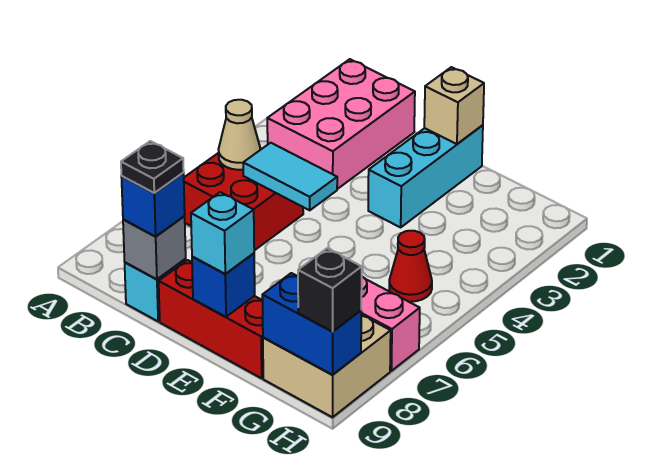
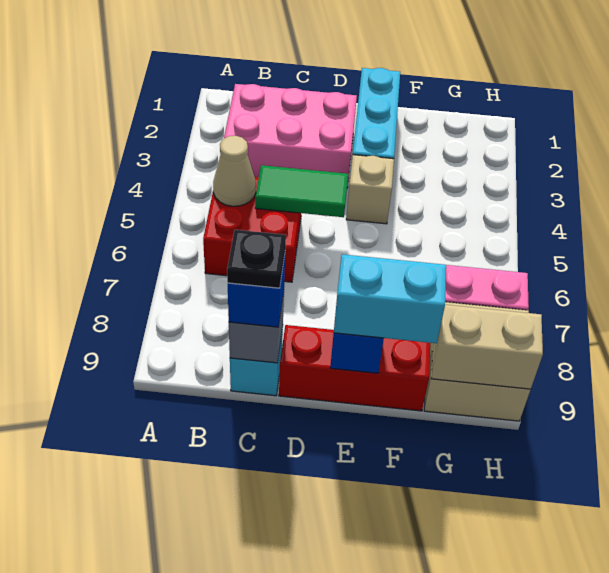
pink 2x3 brick [267,59,415,189] -> pink 2x3 brick turned to [224,84,357,188]
cyan 1x2 tile [243,143,337,210] -> green 1x2 tile [255,165,348,217]
tan 1x1 brick [424,67,484,144] -> tan 1x1 brick moved to [346,155,394,224]
cyan 1x1 brick [191,192,254,274] -> cyan 1x2 brick [334,254,446,343]
red 1x1 cone [389,231,432,302] -> none
blue 1x2 brick [262,273,361,375] -> tan 1x2 brick [431,305,543,389]
black 1x1 brick [298,248,362,332] -> none

